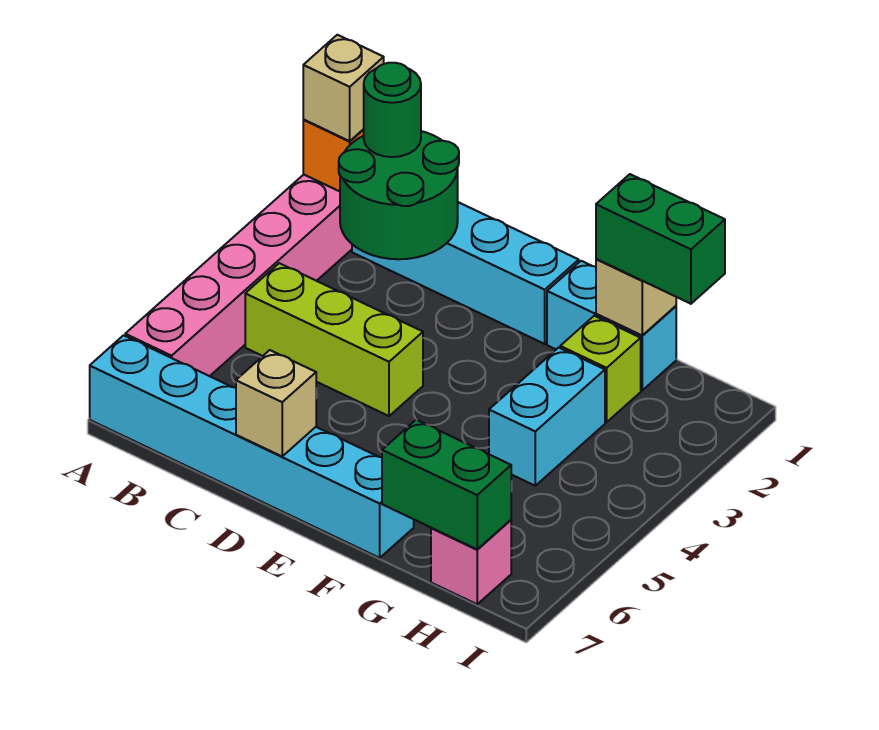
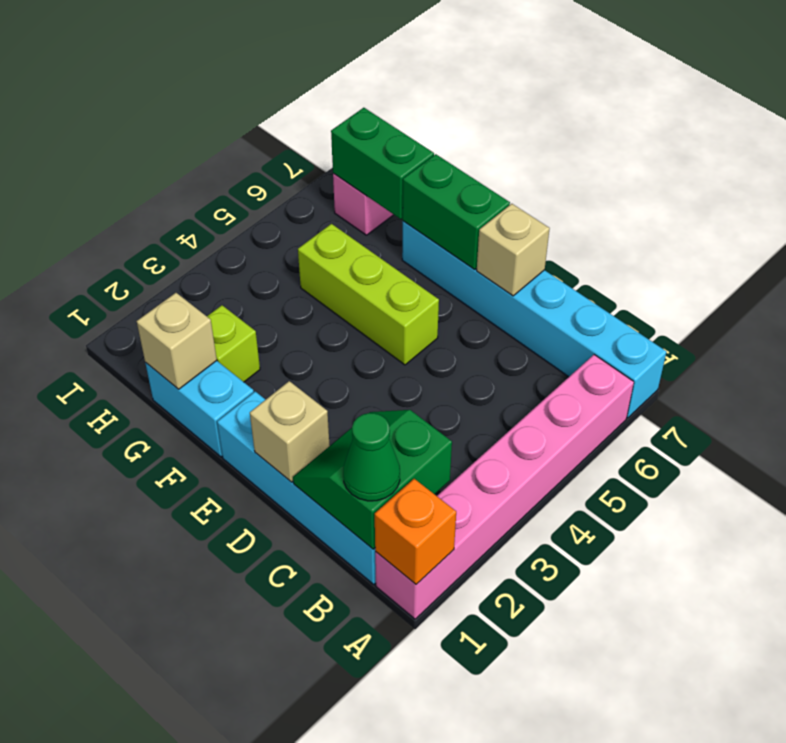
tan 1x1 brick [303,35,384,141] -> tan 1x1 brick moved to [250,381,330,482]
green 2x2 round brick [339,131,459,259] -> green 2x2 slope [293,410,452,549]
green 1x1 round brick [364,63,421,157] -> green 1x1 cone [343,413,400,501]
lime 1x3 brick [245,263,423,416] -> lime 1x3 brick moved to [298,224,439,365]
green 1x2 brick [596,174,725,304] -> green 1x2 brick moved to [403,154,510,269]
cyan 1x2 brick [489,348,605,486] -> none

